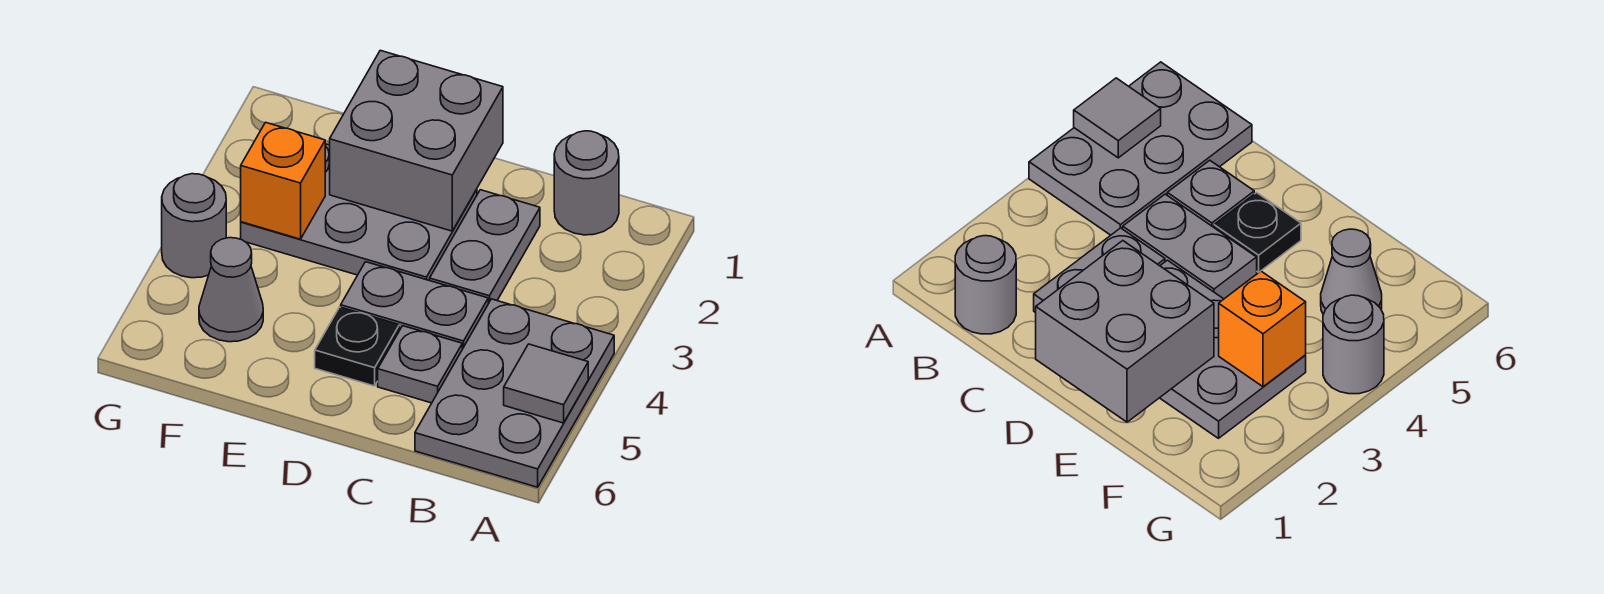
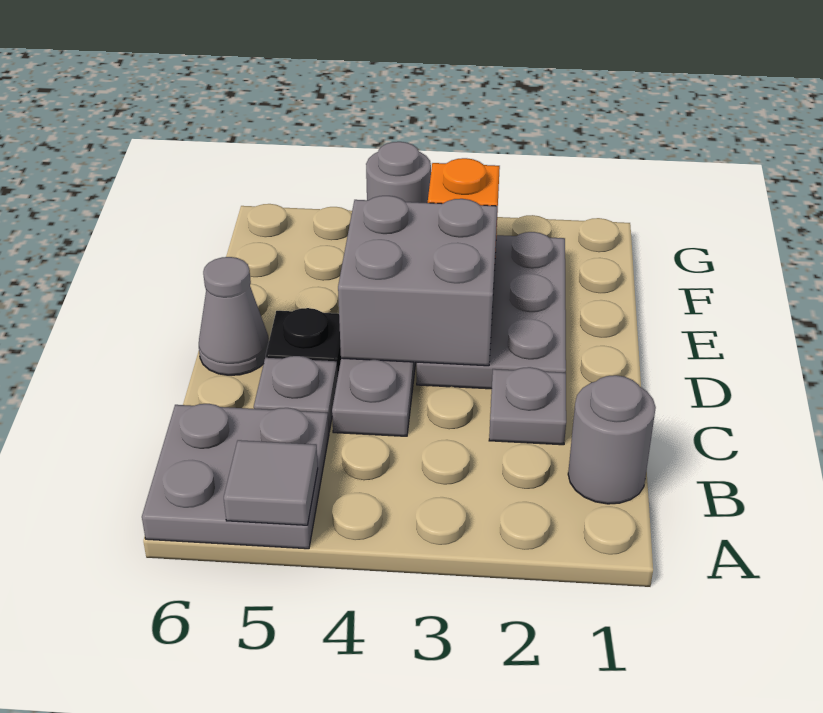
grey 2x3 plate [415,299,614,487] -> grey 2x2 plate [142,404,329,549]
grey 1x2 plate [430,190,540,304] -> grey 1x1 plate [489,367,566,445]
grey 2x2 brick [330,50,503,231] -> grey 2x2 brick moved to [338,196,497,366]
grey 1x1 cone [199,238,263,342] -> grey 1x1 cone moved to [199,257,269,375]

